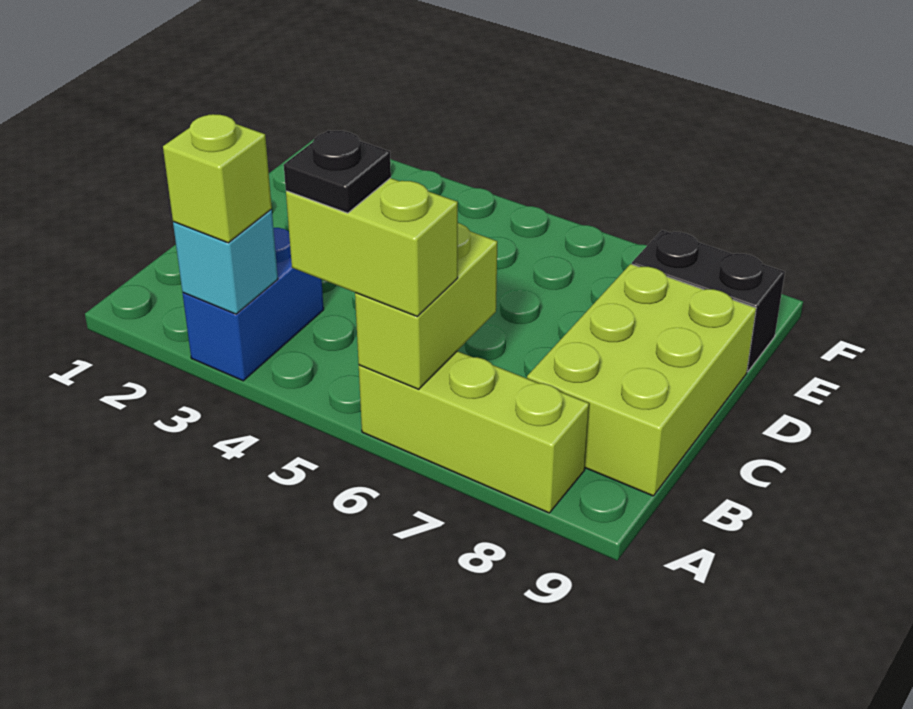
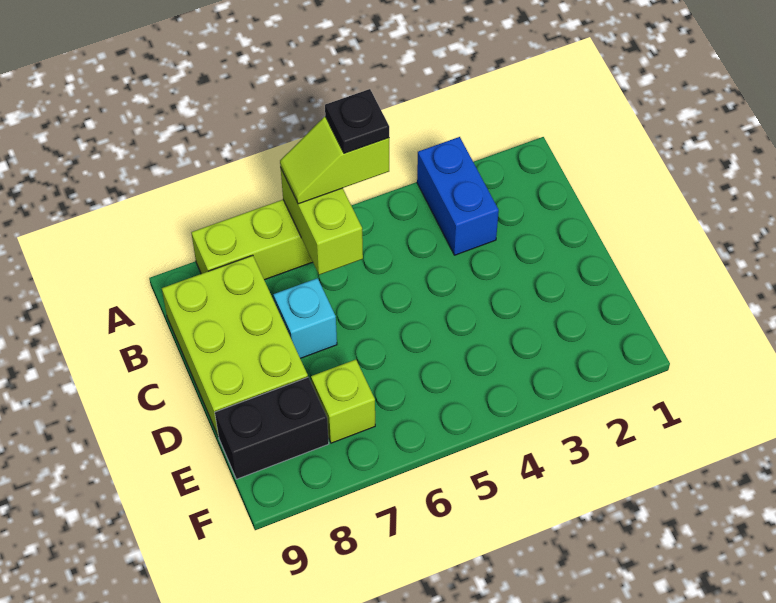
cyan 1x1 brick [173,209,278,314] -> cyan 1x1 brick moved to [273,278,337,358]
lime 1x1 brick [163,114,272,243] -> lime 1x1 brick moved to [311,360,375,443]
lime 1x2 brick [286,178,458,316] -> lime 1x2 slope [280,117,389,204]

